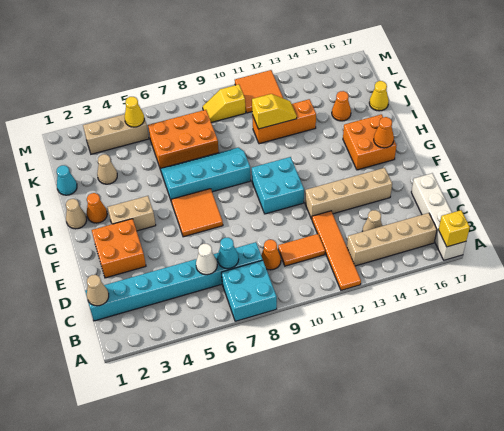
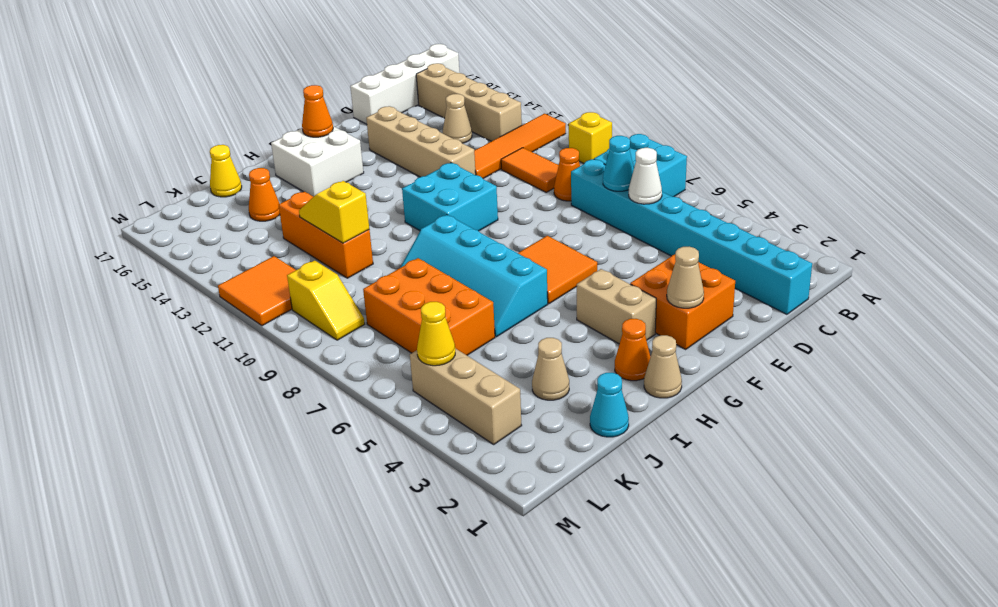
yellow 1x1 brick [439,210,470,247] -> yellow 1x1 brick moved to [569,112,612,163]
tan 1x1 cone [86,275,109,306] -> tan 1x1 cone moved to [667,247,704,308]
orange 2x2 brick [343,114,397,170] -> white 2x2 brick [271,126,364,197]

